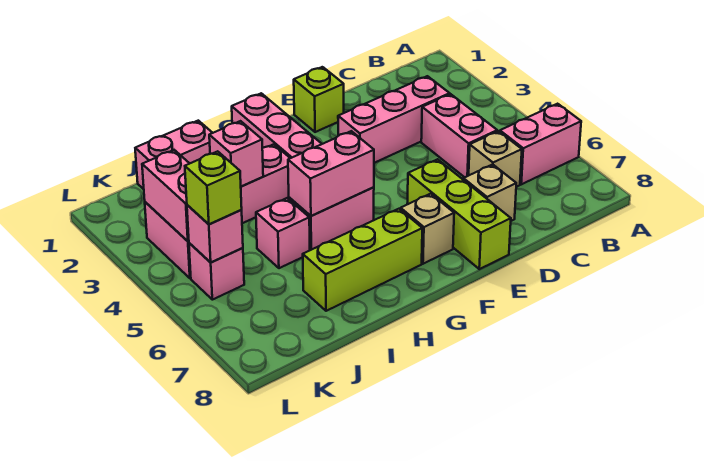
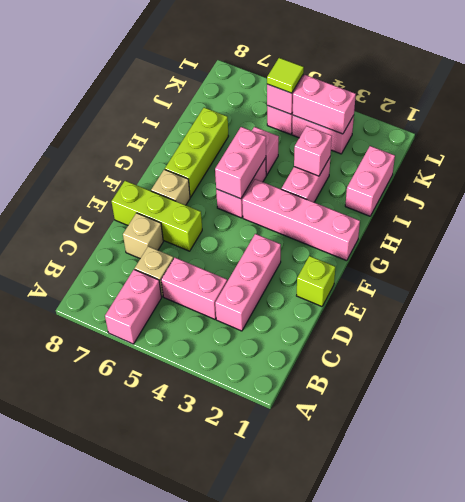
lime 1x1 brick [185,151,242,224] -> lime 1x1 tile [267,58,304,93]

